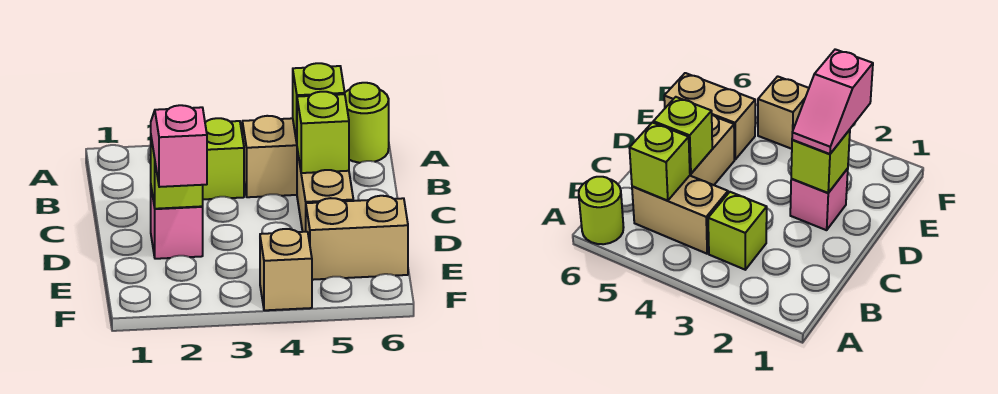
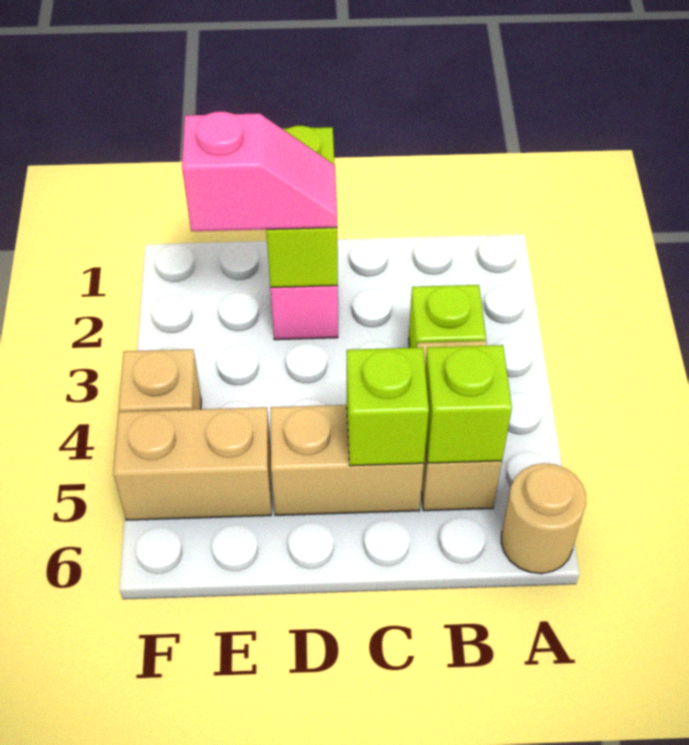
lime 1x1 round brick [345,83,389,163] -> tan 1x1 round brick [501,463,586,574]
lime 1x1 brick [151,138,203,209] -> lime 1x2 brick [266,126,338,288]
tan 1x2 brick [306,196,408,280] -> tan 1x2 brick turned to [113,407,271,520]

